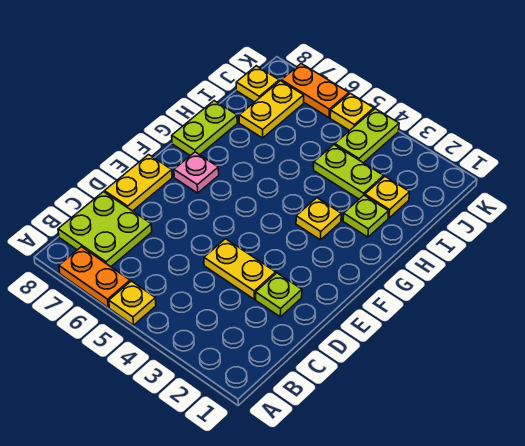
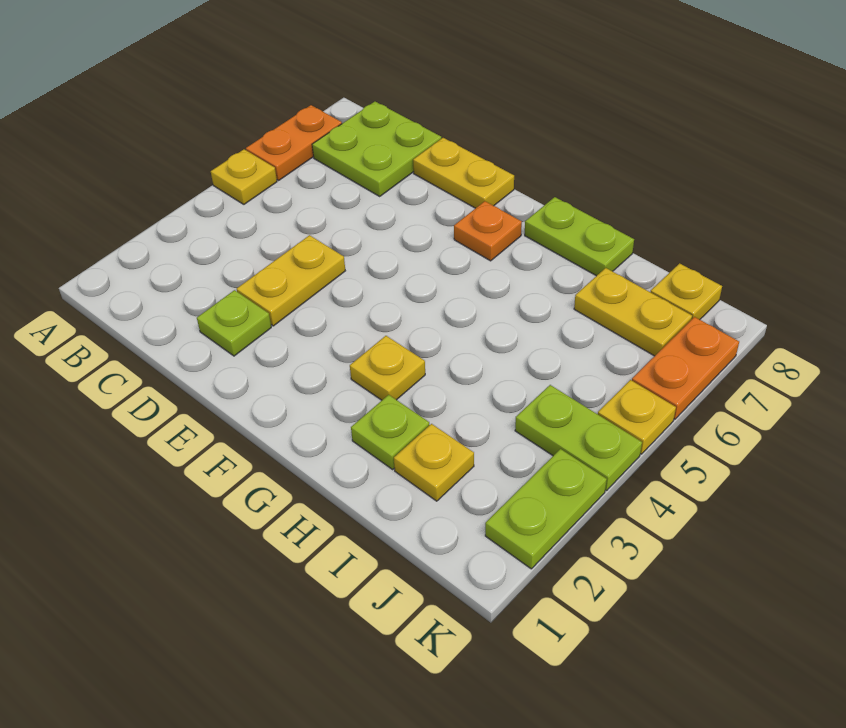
pink 1x1 plate [174,152,219,193] -> orange 1x1 plate [454,201,522,261]
lime 1x2 plate [314,145,384,199] -> lime 1x2 plate moved to [485,449,607,569]

